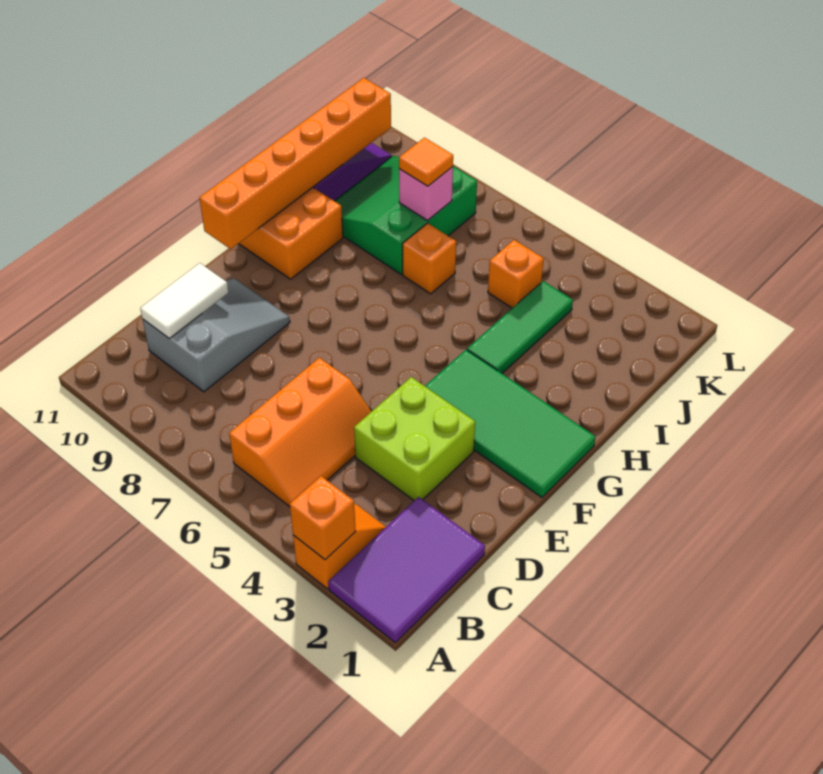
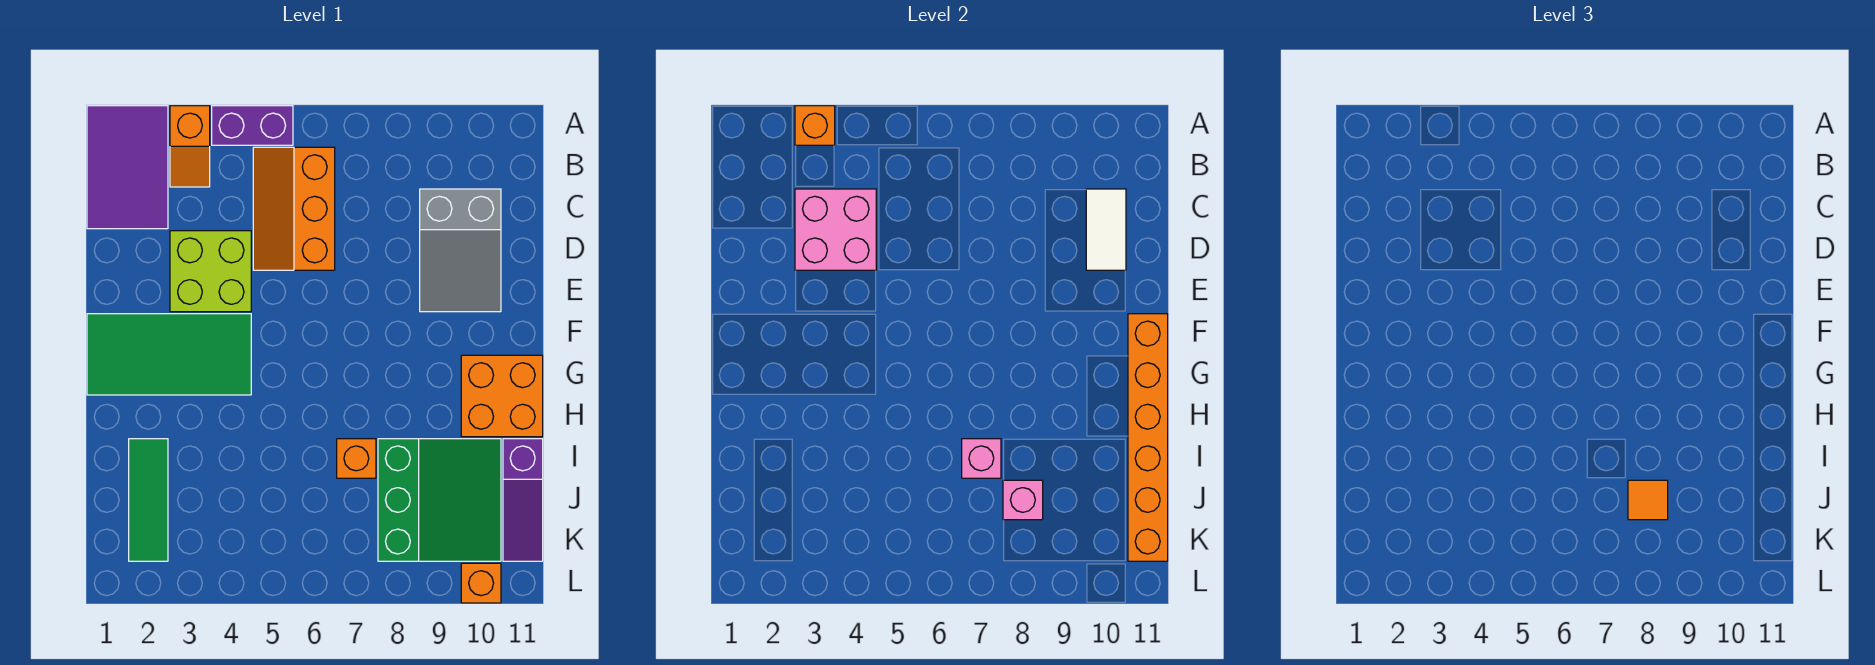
none -> purple 1x2 brick [212,106,293,145]
none -> pink 2x2 brick [795,189,876,270]
green 1x3 tile [467,281,573,373] -> green 1x3 tile moved to [129,439,168,561]
none -> pink 1x1 brick [962,439,1001,478]
orange 1x1 brick [488,240,544,308] -> orange 1x1 brick moved to [461,563,501,603]

